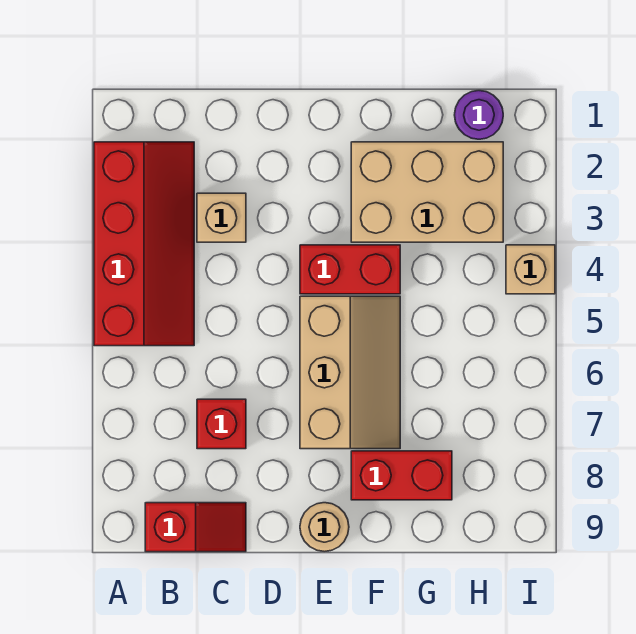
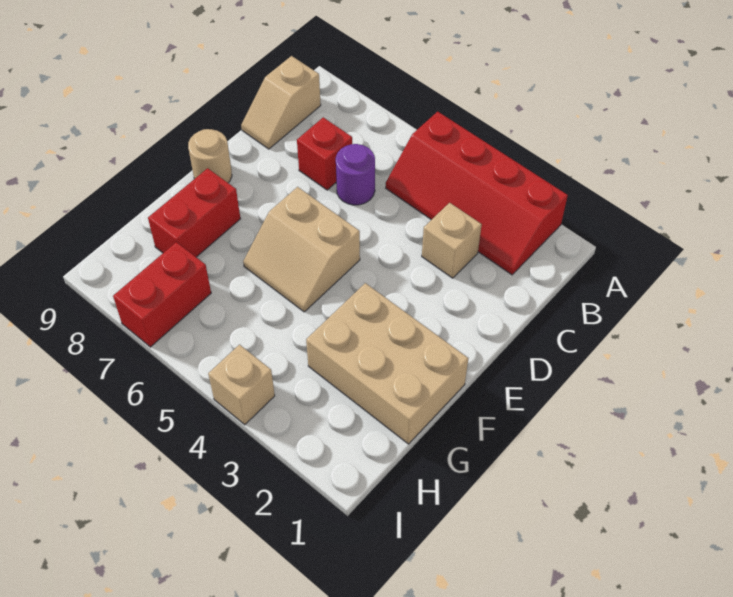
red 1x2 slope [145,503,246,552] -> tan 1x2 slope [241,56,321,149]
red 1x2 brick [300,245,400,294] -> red 1x2 brick moved to [113,242,211,347]
tan 2x3 slope [300,296,400,449] -> tan 2x2 slope [243,187,360,312]
tan 2x3 brick [351,142,503,242] -> tan 2x3 brick turned to [306,283,468,444]
purple 1x1 round brick [455,91,503,139] -> purple 1x1 round brick moved to [336,144,375,205]

